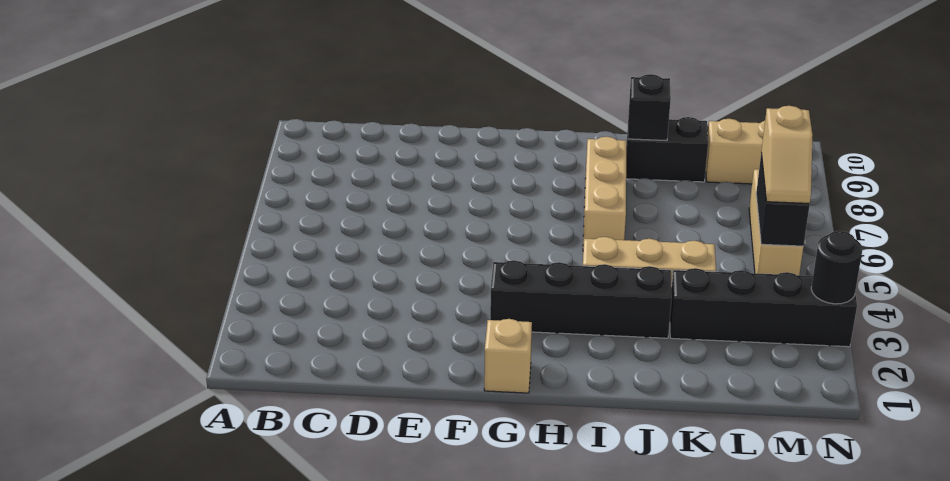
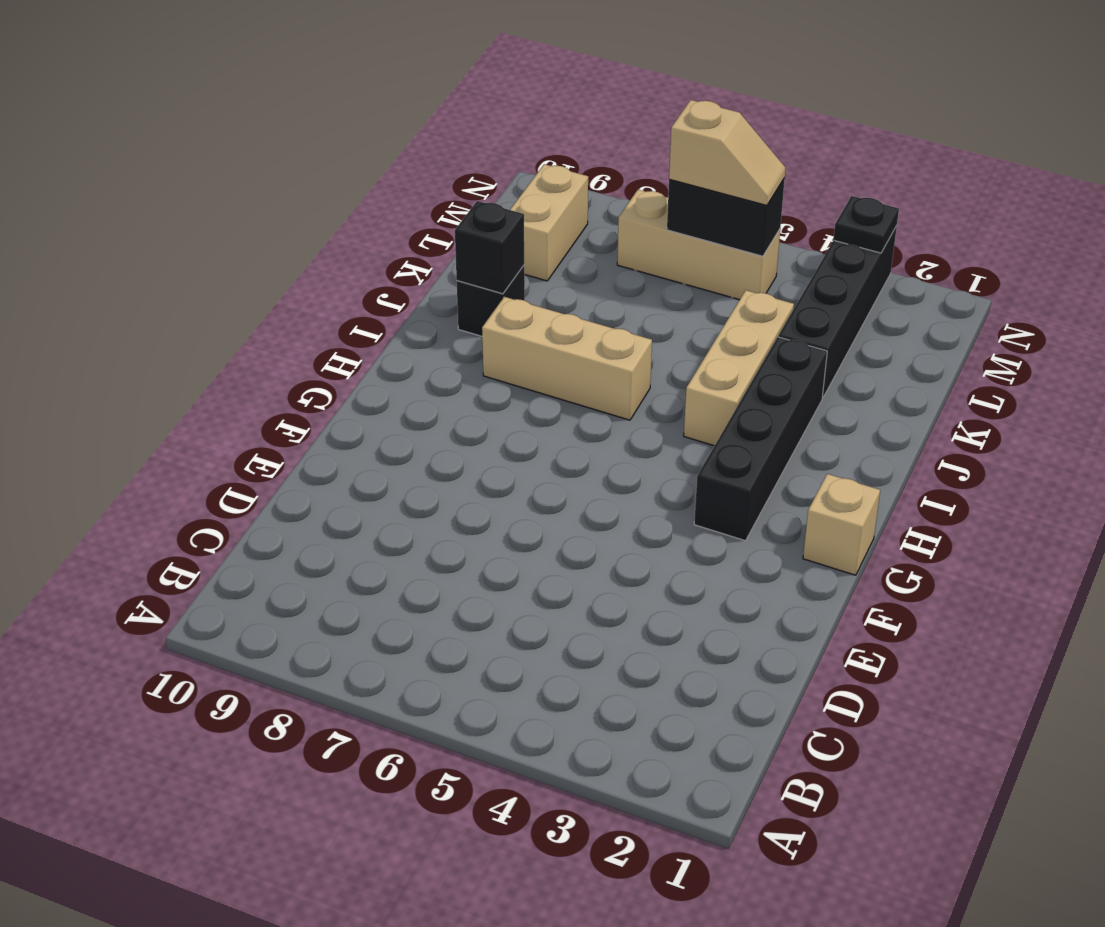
black 1x2 brick [626,117,708,182] -> black 1x1 brick [457,266,525,336]
black 1x1 round brick [811,231,862,304] -> black 1x1 plate [833,196,899,253]

